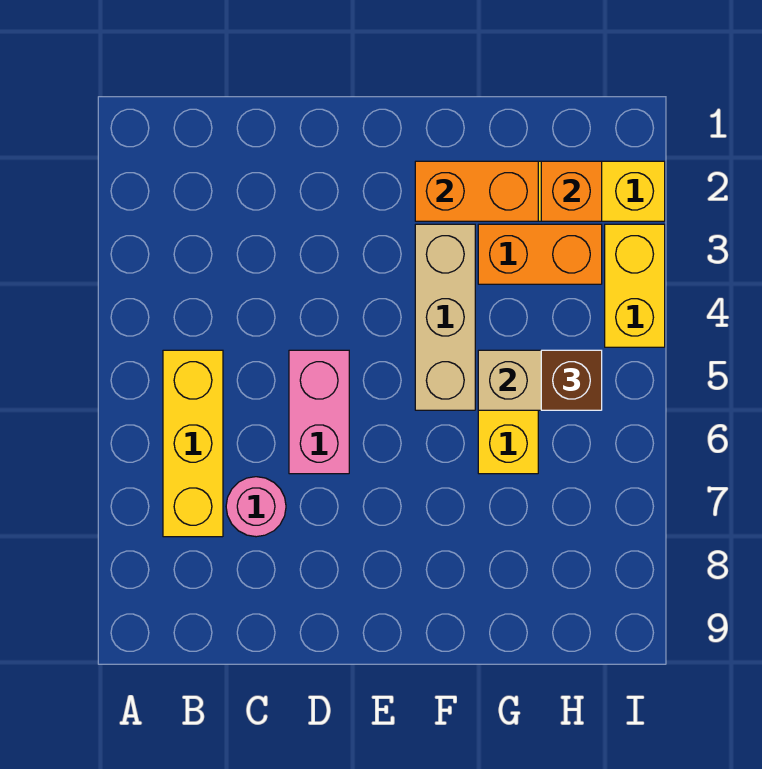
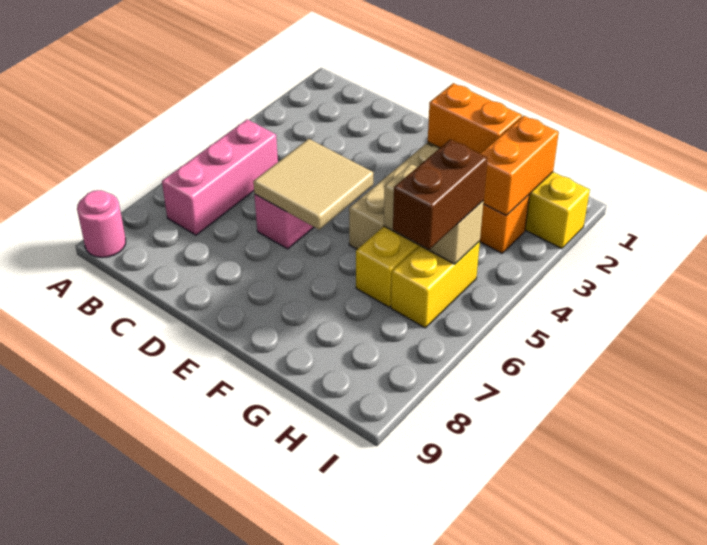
yellow 1x3 brick [163,350,223,537] -> pink 1x3 brick [162,119,278,235]
pink 1x1 round brick [226,477,286,537] -> pink 1x1 round brick moved to [77,190,126,258]
none -> tan 2x2 tile [253,139,373,230]
orange 1x1 brick [541,161,602,221] -> orange 1x2 brick [480,116,559,215]
brown 1x1 brick [541,350,602,410] -> brown 1x2 brick [393,139,487,249]
yellow 1x2 brick [605,224,665,347] -> yellow 1x2 brick moved to [391,241,480,328]

